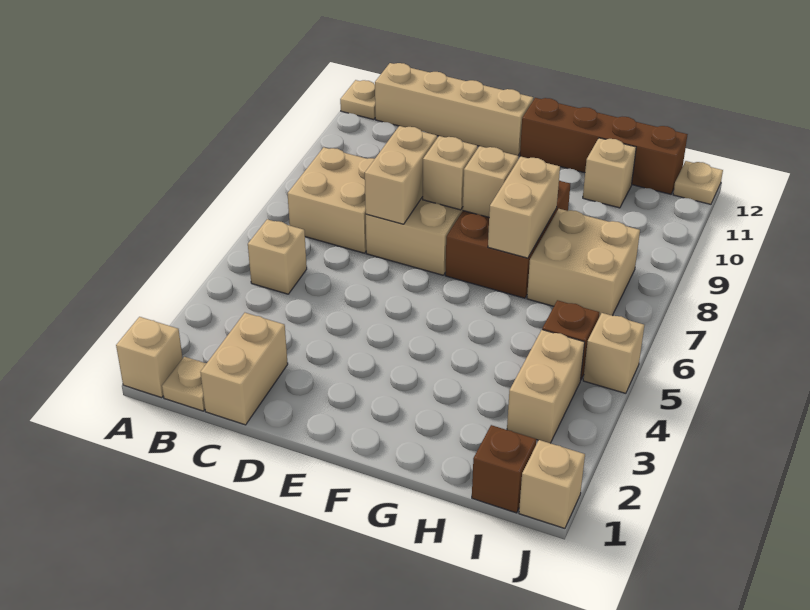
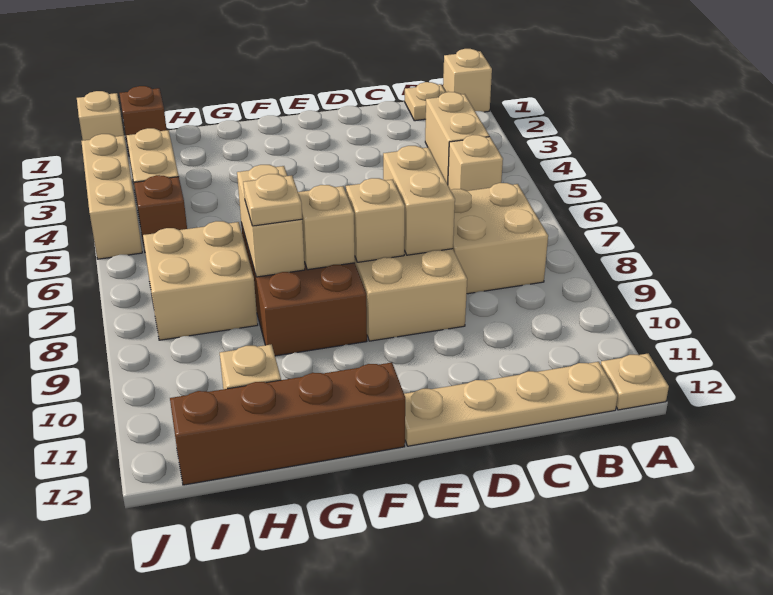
tan 1x4 brick [375,63,533,156] -> tan 1x4 plate [404,362,618,446]
tan 1x2 brick [200,313,288,425] -> tan 1x2 brick moved to [425,92,489,184]
tan 1x1 brick [583,313,644,393] -> tan 1x3 brick [81,134,142,259]
tan 1x1 plate [673,161,723,204] -> tan 1x1 plate moved to [243,174,302,226]

